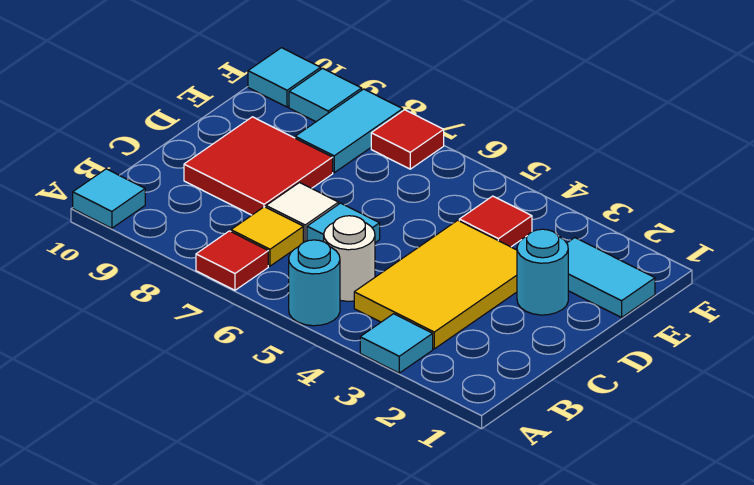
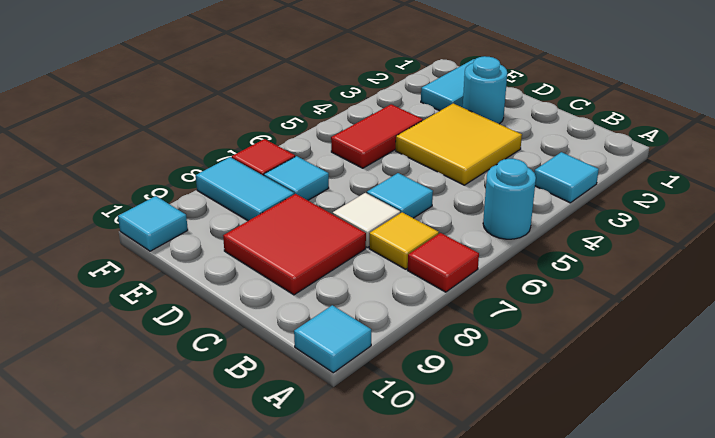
yellow 2x3 tile [354,220,517,349] -> yellow 2x2 tile [396,103,522,185]
white 1x1 round brick [324,216,375,301] -> none
red 1x1 tile [459,196,532,247] -> red 1x2 tile [331,104,423,168]
cyan 1x1 tile [289,68,362,122] -> cyan 1x1 tile moved to [264,156,329,200]

